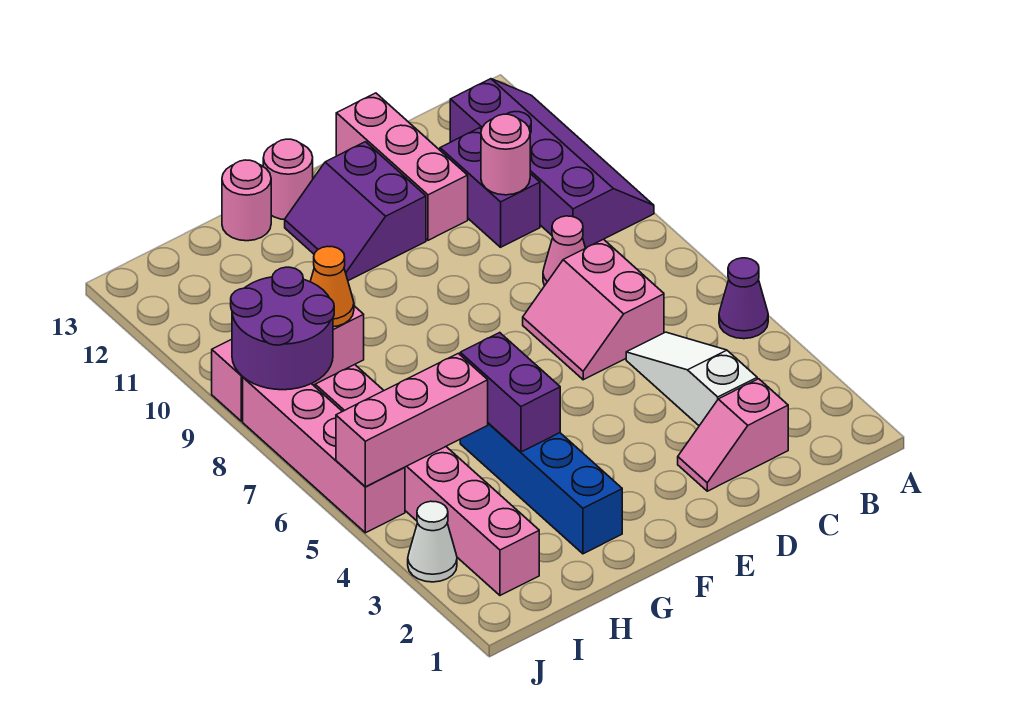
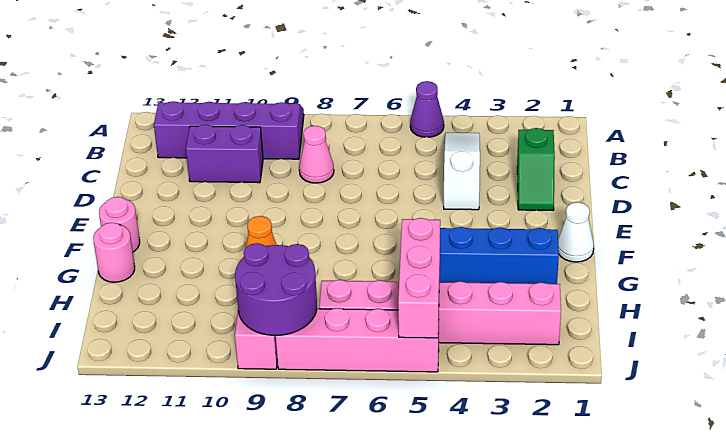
pink 1x2 slope [678,379,788,491] -> green 1x2 slope [517,128,555,210]
white 1x3 slope [626,332,757,426] -> white 1x3 slope turned to [444,133,480,210]
pink 2x2 slope [523,239,664,380] -> none
pink 1x1 round brick [481,114,530,195] -> none
pink 1x3 brick [336,93,468,240] -> none
purple 2x2 slope [285,142,426,281] -> none
purple 1x2 brick [460,333,560,452] -> none
white 1x1 cone [408,501,457,582] -> white 1x1 cone moved to [558,202,594,262]

